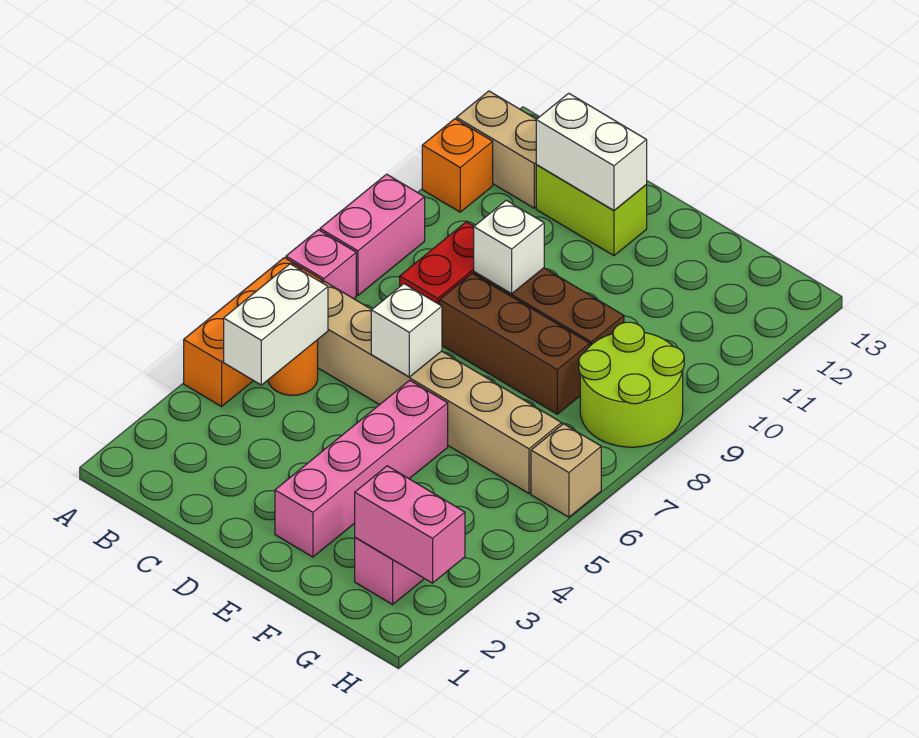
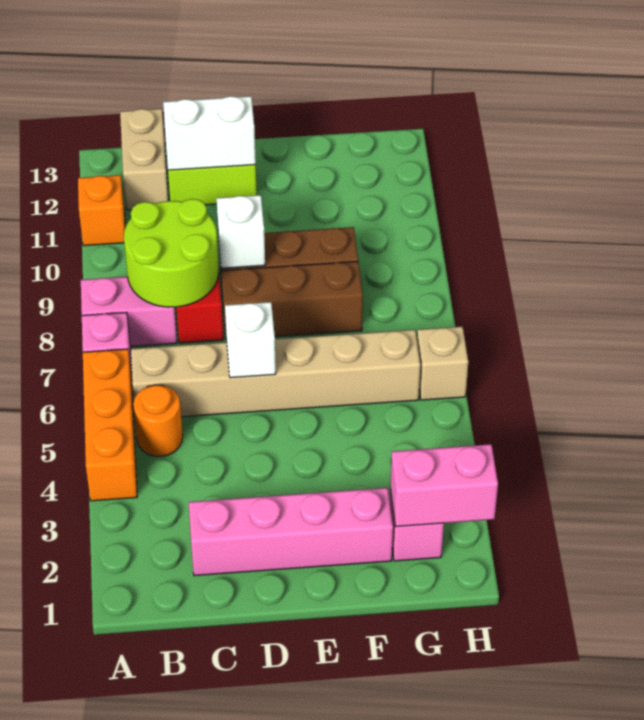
pink 1x2 brick [320,174,425,295] -> pink 1x2 brick turned to [81,277,177,346]
tan 1x2 brick [456,91,536,208] -> tan 1x2 brick turned to [120,109,168,210]
white 1x2 brick [224,264,328,385] -> none
pink 1x4 brick [275,380,448,557] -> pink 1x4 brick turned to [189,488,393,576]
lime 2x2 round brick [579,322,684,447] -> lime 2x2 round brick moved to [124,199,219,307]

